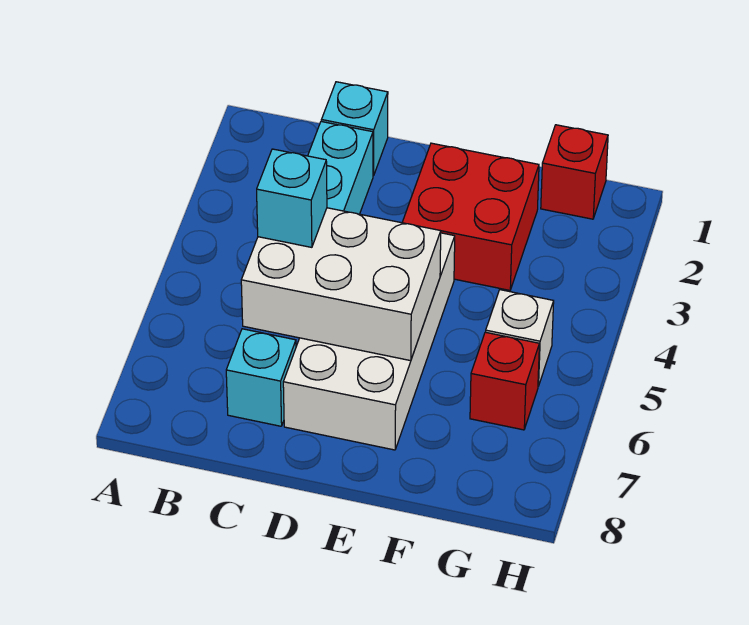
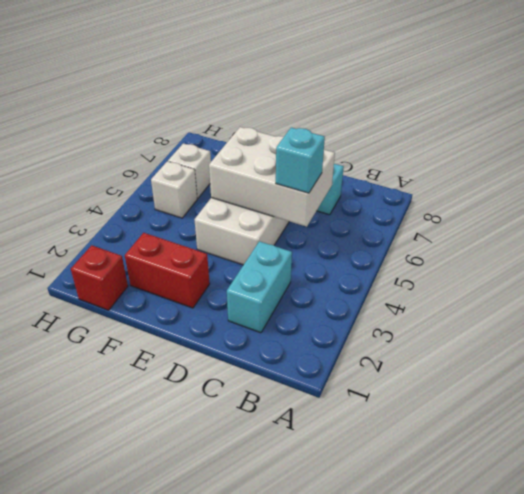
cyan 1x1 brick [322,82,388,176] -> none
red 2x2 brick [402,143,539,290] -> red 1x2 brick [125,233,210,308]
red 1x1 brick [470,332,539,430] -> white 1x1 brick [168,143,211,198]

